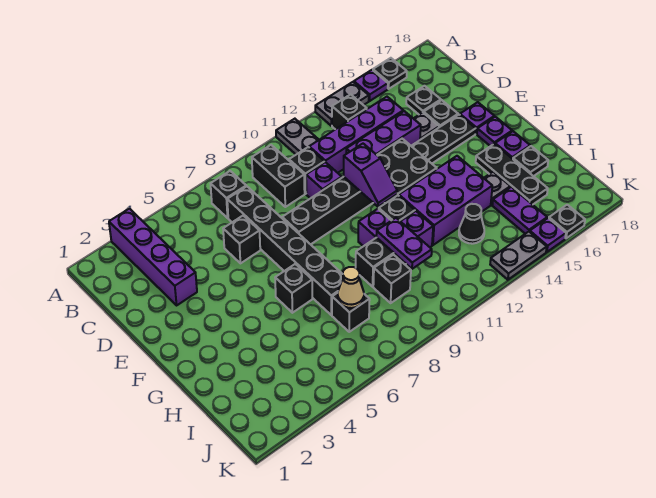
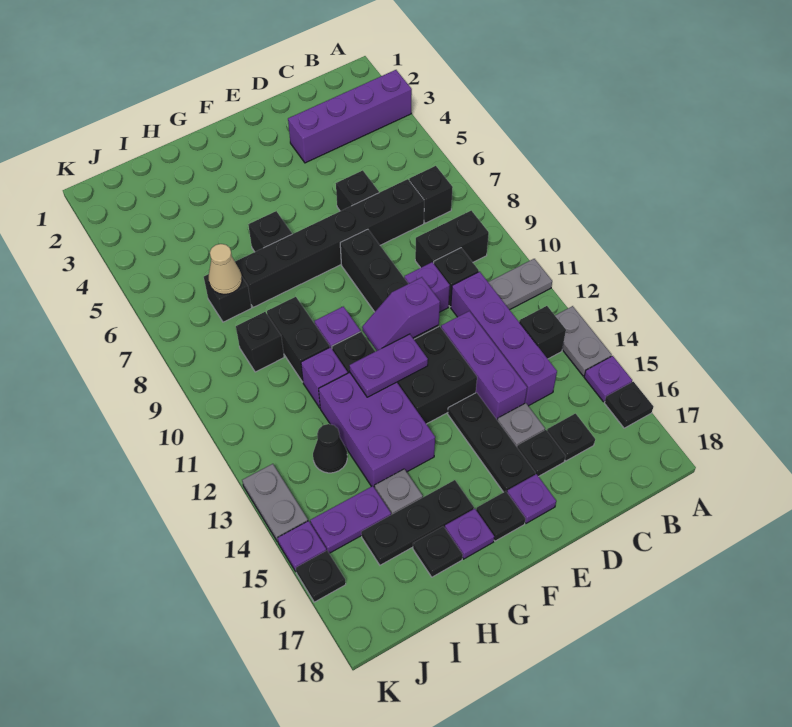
purple 1x1 plate [477,117,512,146] -> black 1x1 plate [476,491,525,541]
purple 1x2 plate [376,218,432,269] -> purple 1x2 plate moved to [349,334,428,397]

